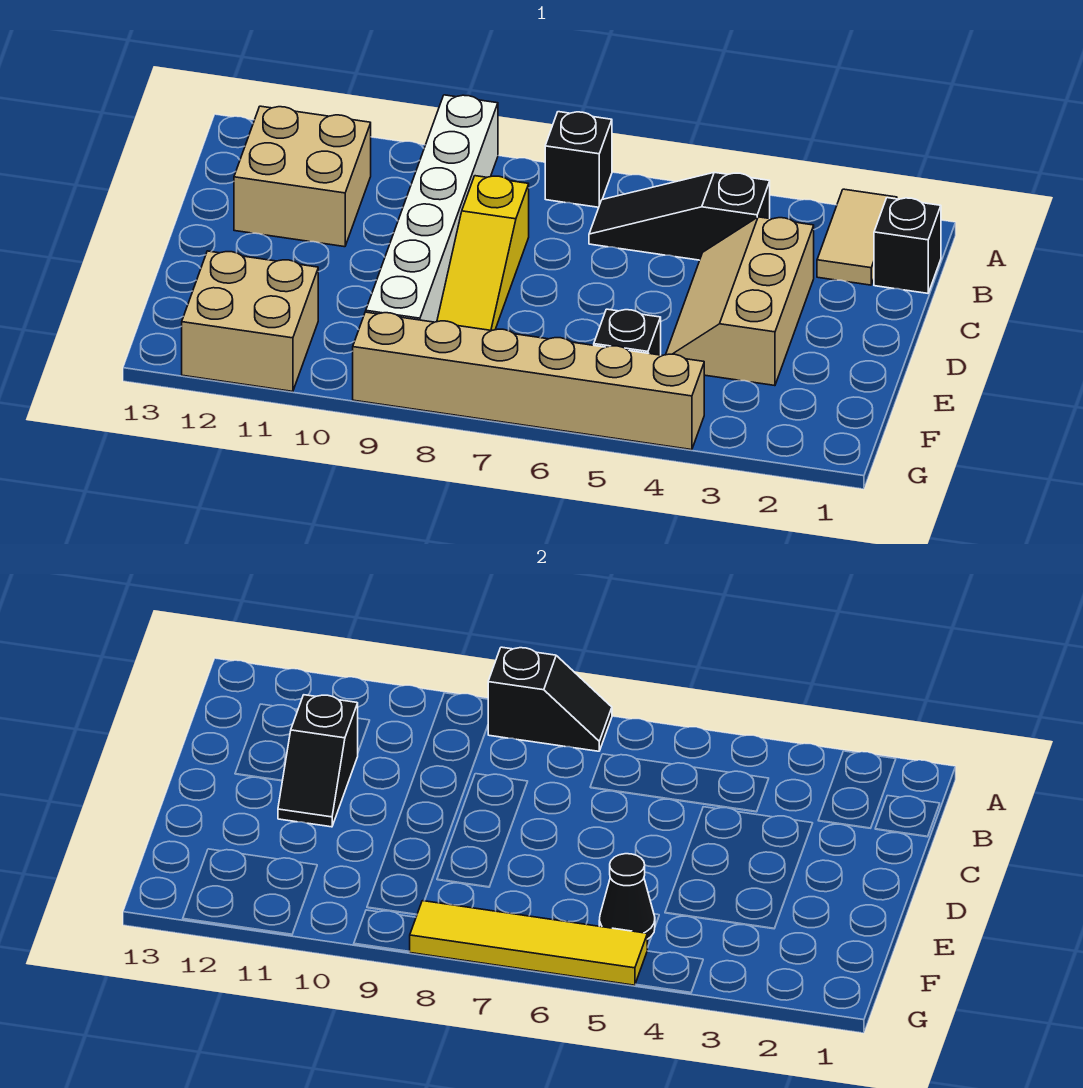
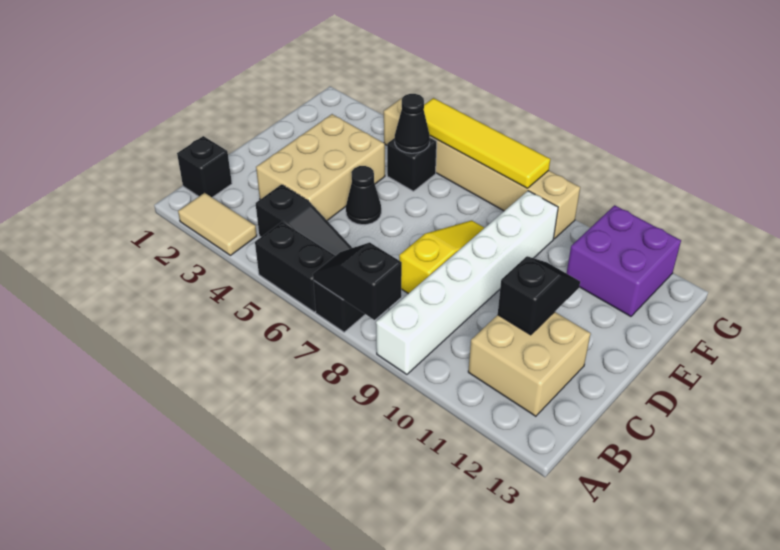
tan 1x2 tile [817,189,897,285] -> tan 1x2 tile turned to [178,193,257,255]
none -> black 1x2 brick [255,222,335,312]
tan 2x3 slope [666,217,814,386] -> tan 2x3 brick [256,114,385,220]
none -> black 1x1 cone [346,166,381,225]
tan 2x2 brick [182,251,318,392] -> purple 2x2 brick [567,205,681,316]

